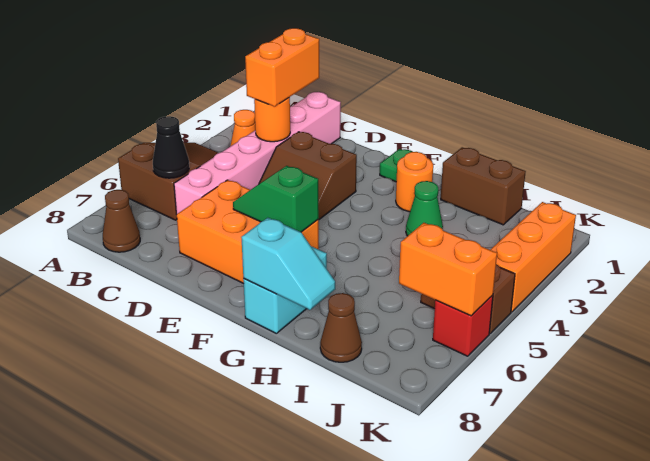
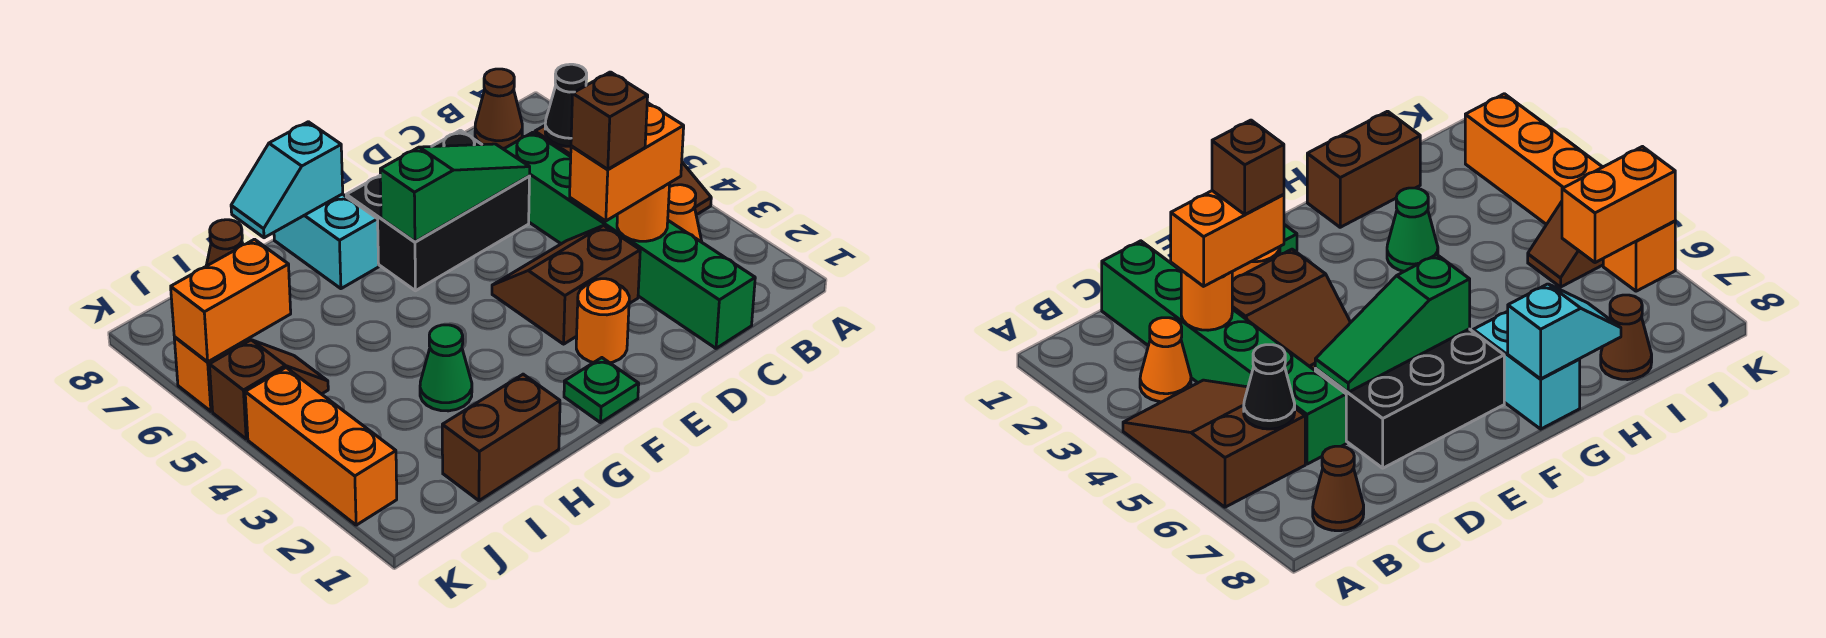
pink 1x6 brick [174,92,341,214] -> green 1x6 brick [504,132,755,348]
orange 1x2 brick [245,28,319,107] -> orange 1x2 brick turned to [570,103,684,221]
none -> brown 1x1 brick [571,72,648,169]
orange 2x3 brick [177,180,319,284] -> black 2x3 brick [346,130,530,291]
green 1x2 slope [233,166,319,232] -> green 1x3 slope [380,144,530,242]
orange 1x1 round brick [396,152,433,212] -> orange 1x1 round brick moved to [576,279,629,363]
red 1x1 brick [433,295,493,356] -> orange 1x1 brick [174,337,249,411]

